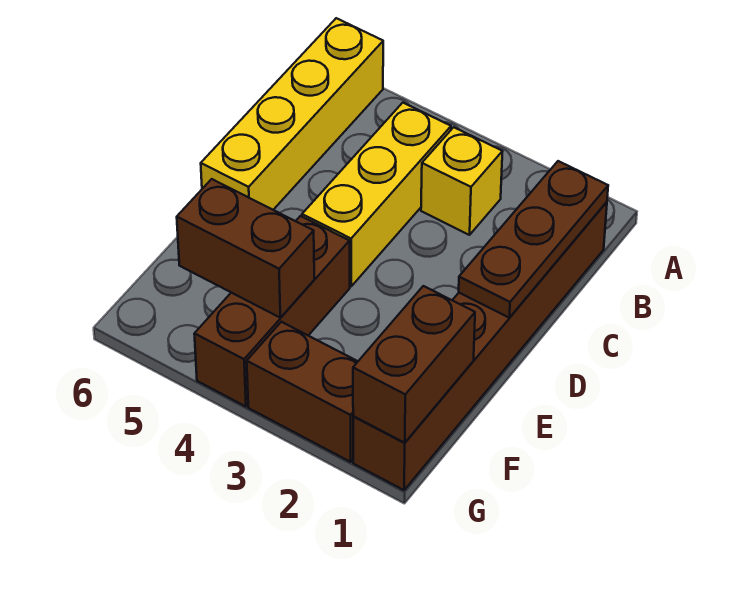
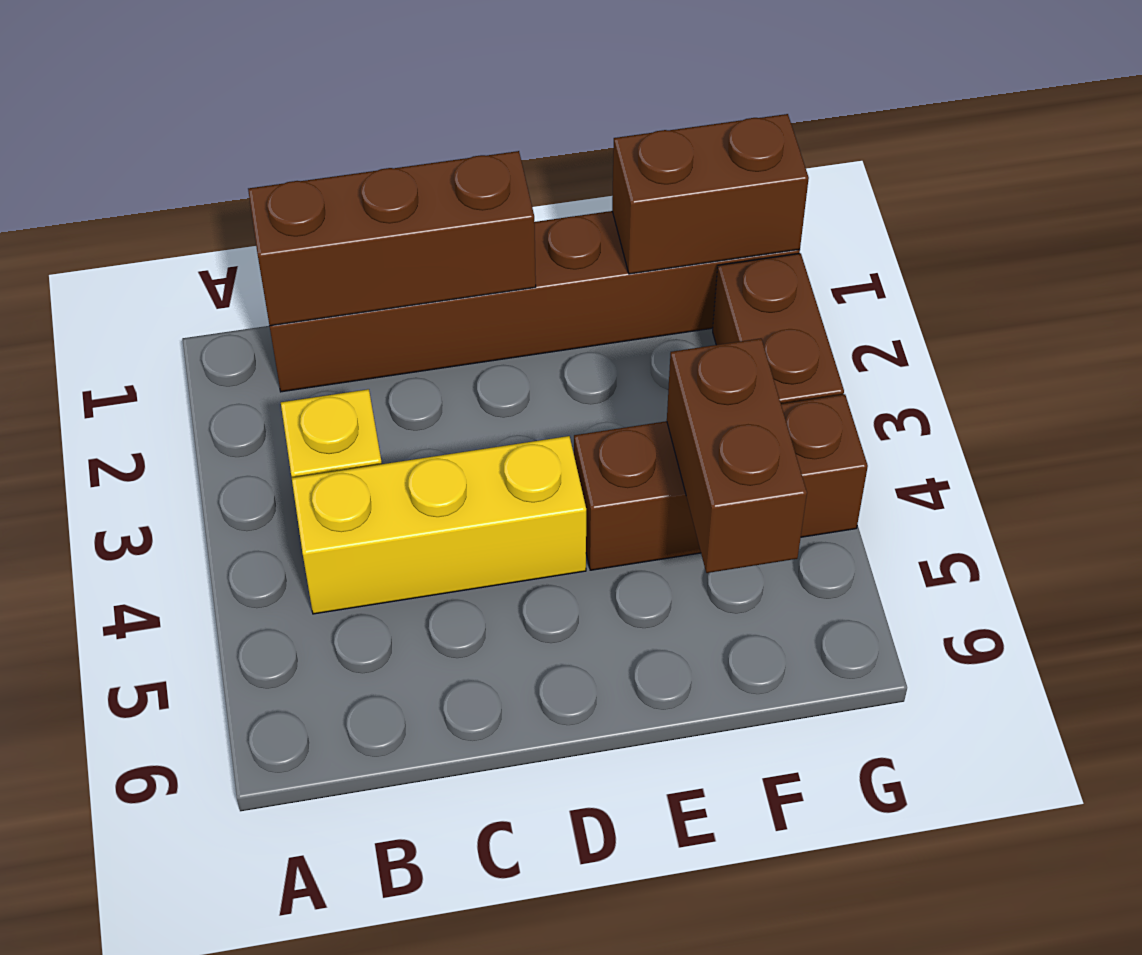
yellow 1x4 brick [201,18,383,210] -> none
brown 1x3 plate [459,161,608,318] -> brown 1x3 brick [248,151,536,326]

